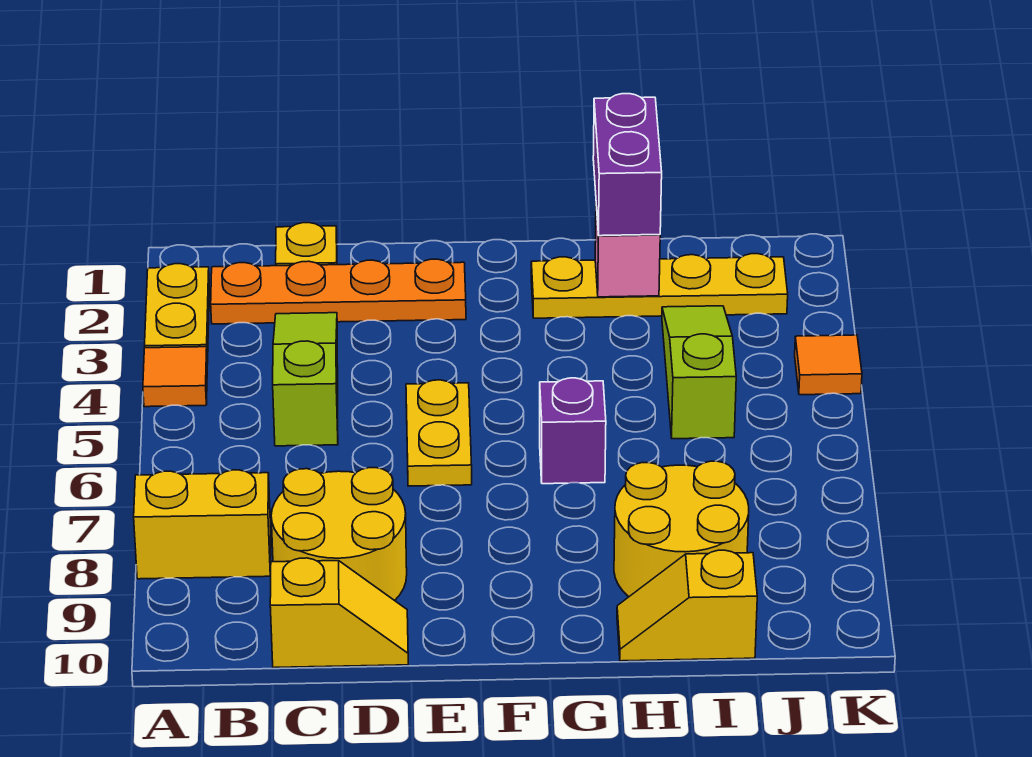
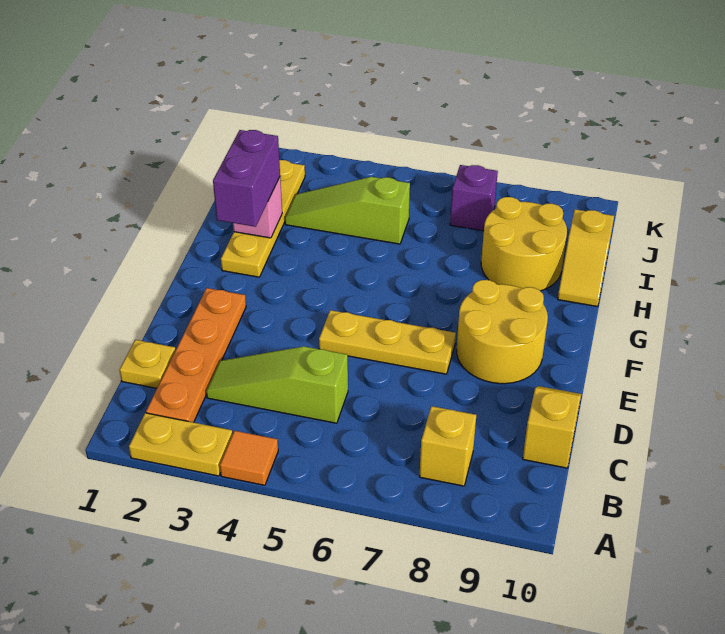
yellow 1x2 brick [134,470,271,579] -> yellow 1x1 brick [419,406,476,486]
yellow 2x2 round brick [271,468,407,601] -> yellow 2x2 round brick moved to [457,280,548,384]
yellow 1x2 plate [406,380,472,486] -> yellow 1x3 plate [319,310,456,374]
purple 1x1 brick [540,378,606,484] -> purple 1x1 brick moved to [450,165,498,231]
purple 1x2 brick [593,94,662,236] -> purple 1x2 brick turned to [213,130,280,227]
orange 1x1 tile [795,335,862,395] -> none

